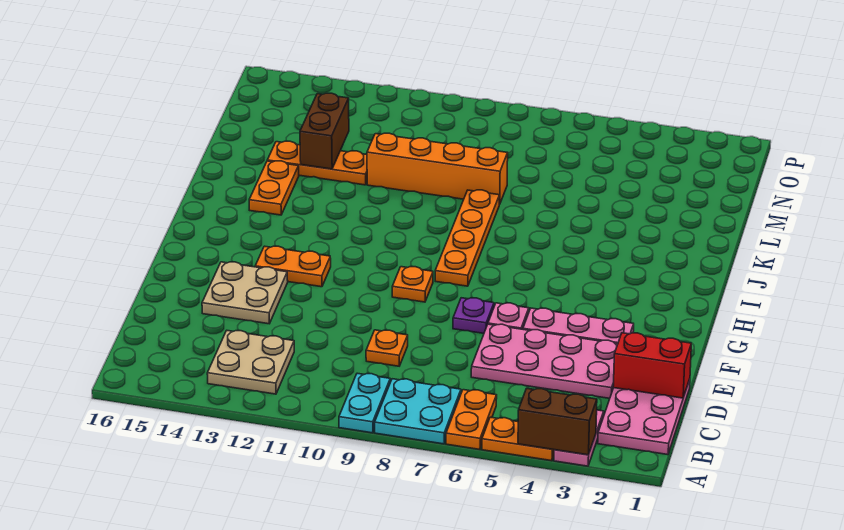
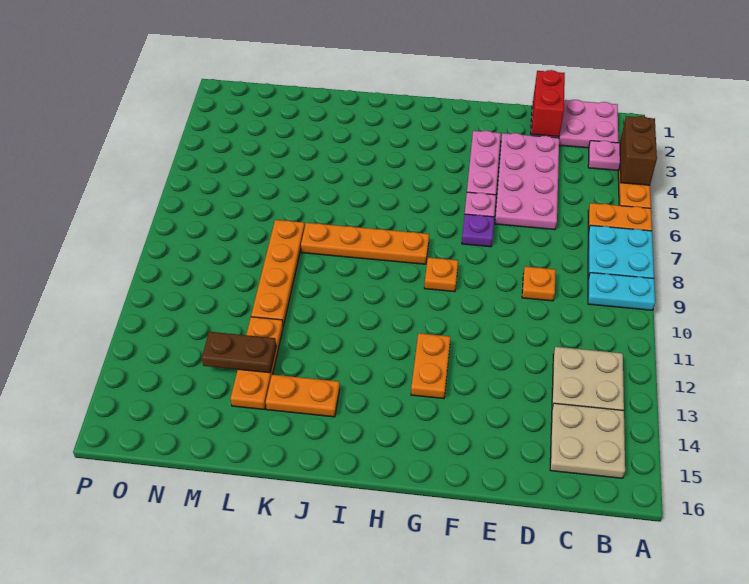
tan 2x2 plate [202,262,288,324] -> tan 2x2 plate moved to [550,403,625,478]
orange 1x4 brick [367,133,508,204] -> orange 1x4 plate [251,220,305,326]
brown 1x2 brick [300,93,349,169] -> brown 1x2 plate [202,332,276,373]

